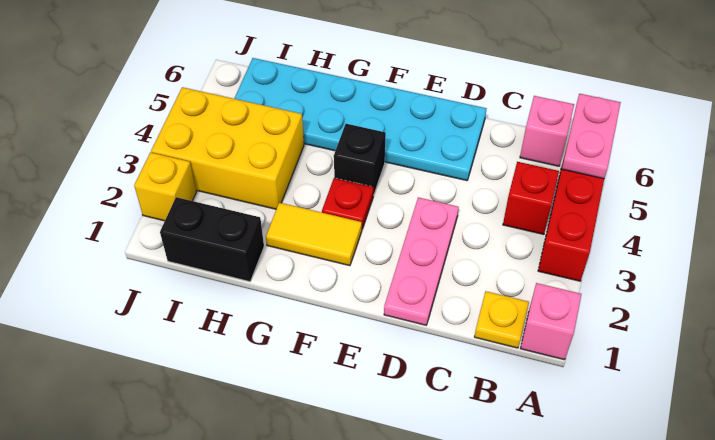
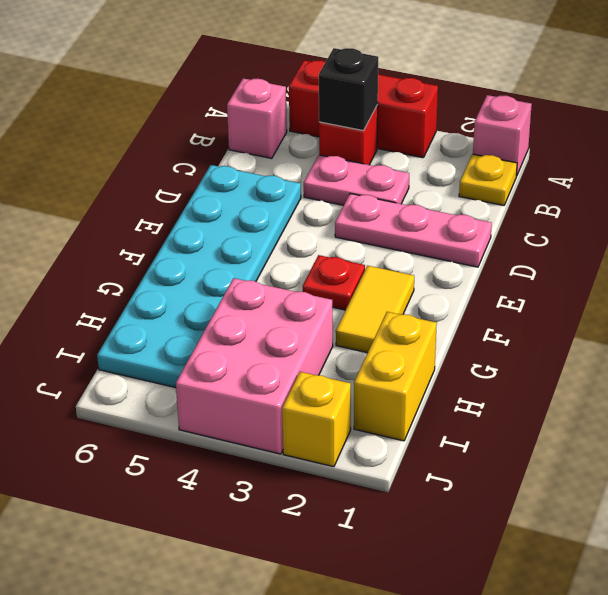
pink 1x2 plate [562,94,621,179] -> pink 1x2 plate moved to [304,155,409,205]
black 1x1 brick [334,124,386,195] -> black 1x1 brick moved to [319,48,378,131]
black 1x2 brick [160,197,264,282] -> yellow 1x2 brick [354,312,437,441]
yellow 2x3 brick [151,87,304,209] -> pink 2x3 brick [176,278,333,454]

